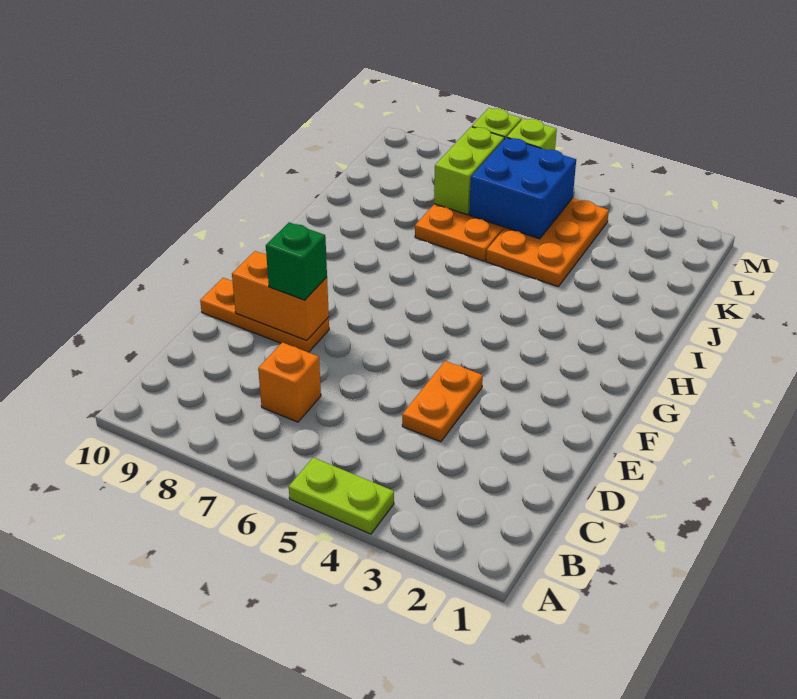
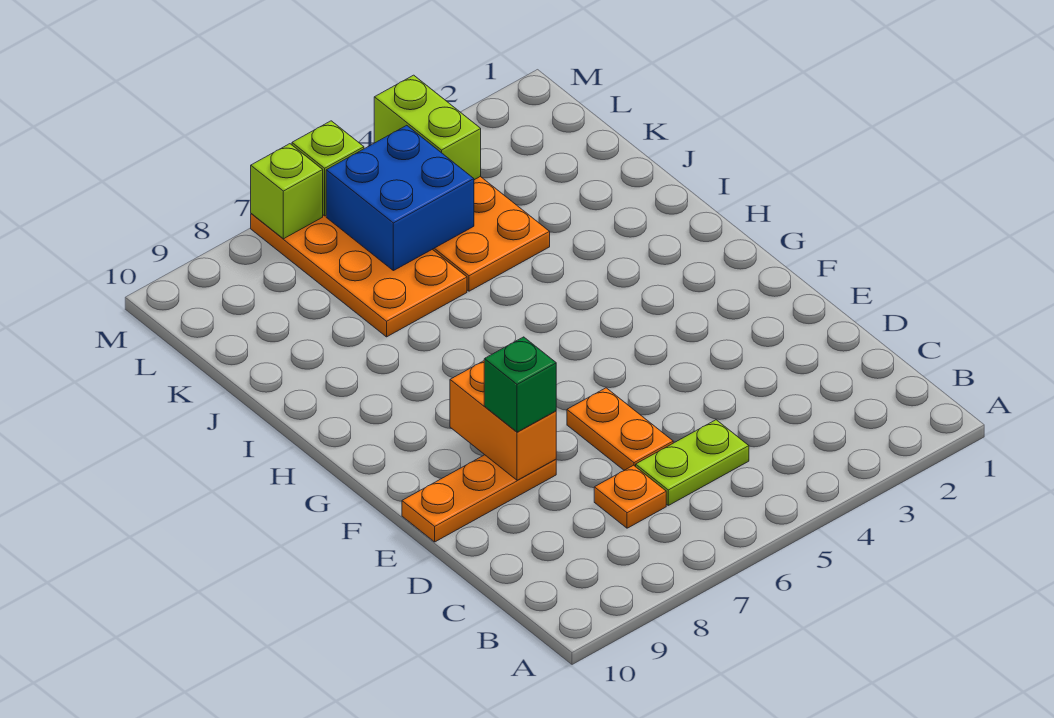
lime 1x2 plate [289,457,394,534] -> lime 1x2 plate moved to [636,420,749,505]
orange 1x1 brick [258,342,321,422] -> orange 1x1 plate [594,465,666,528]
orange 1x2 plate [402,361,483,442] -> orange 1x2 plate moved to [567,388,673,470]
orange 1x2 brick [232,251,329,341] -> orange 1x2 brick turned to [450,361,556,480]
lime 1x2 brick [434,127,504,215] -> lime 1x2 brick moved to [374,75,481,180]

